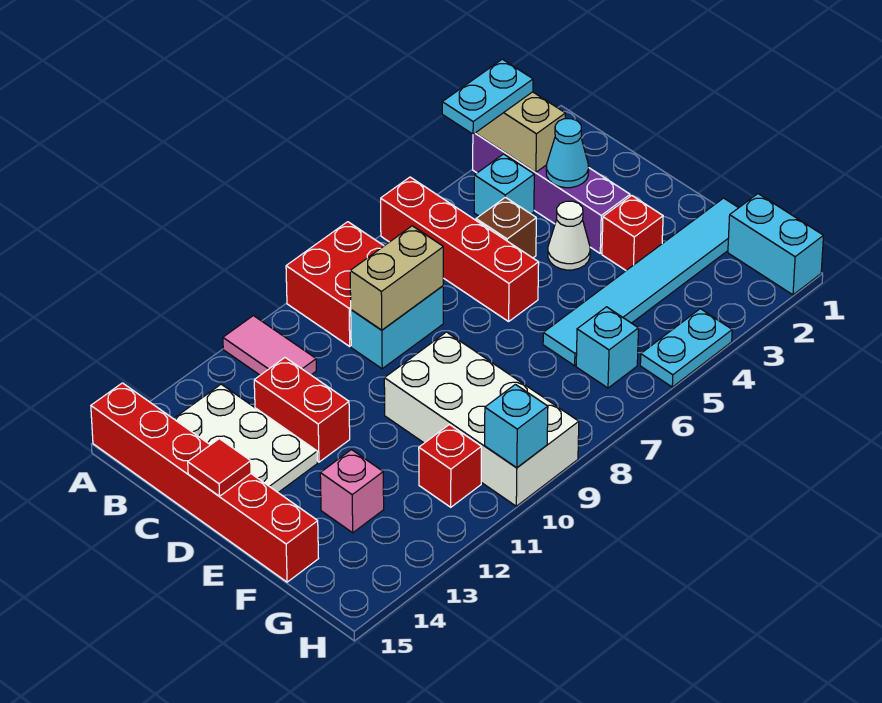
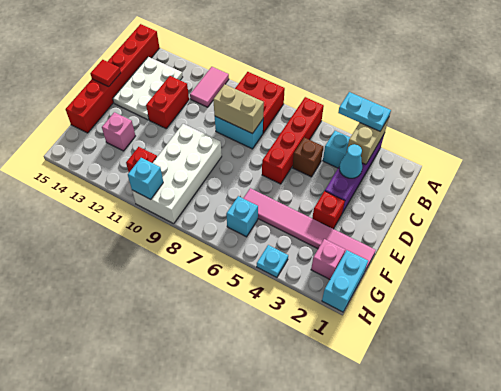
white 1x1 cone [548,201,590,270] -> none
cyan 1x6 tile [543,198,738,366] -> pink 1x6 tile [243,188,376,269]
none -> pink 1x1 brick [311,239,345,279]
cyan 1x2 plate [640,309,732,387] -> cyan 1x1 plate [257,245,288,277]

